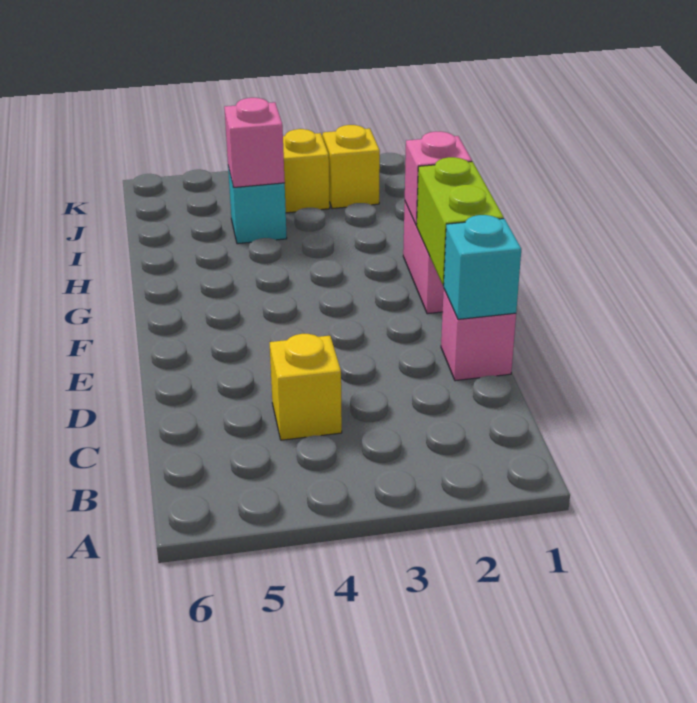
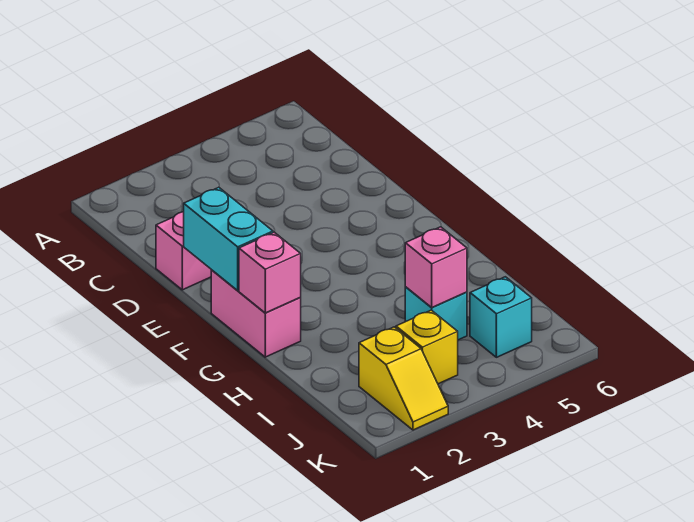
yellow 1x1 brick [270,334,342,440] -> none
cyan 1x1 brick [444,215,521,319] -> cyan 1x1 brick moved to [470,277,532,357]
lime 1x2 brick [417,157,504,286] -> cyan 1x2 brick [184,187,273,291]

